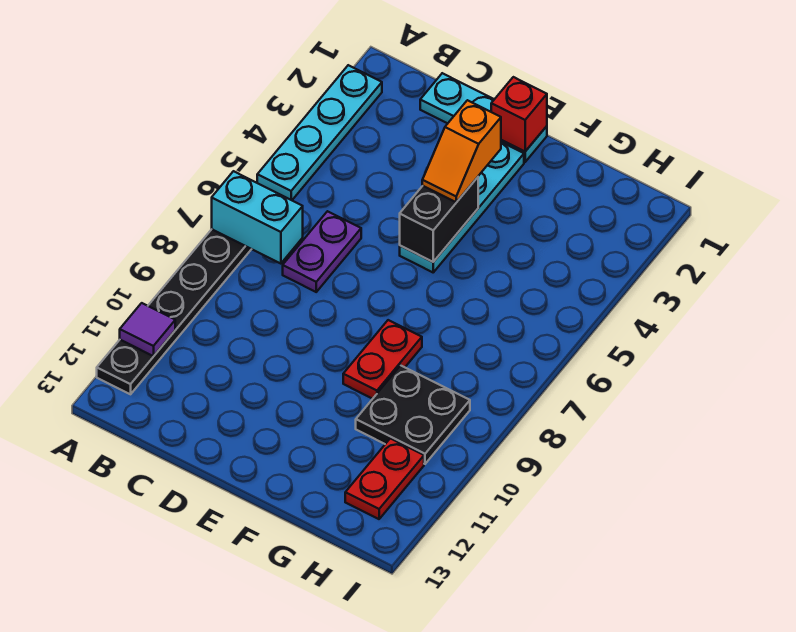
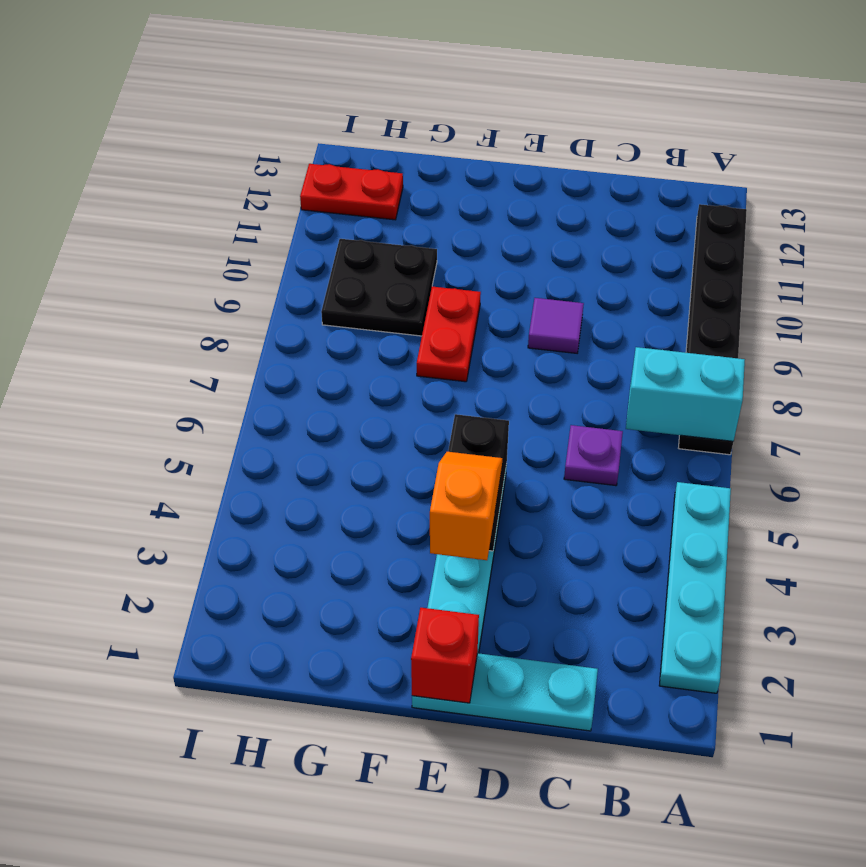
purple 1x1 tile [120,303,175,356] -> purple 1x1 tile moved to [528,298,584,353]
purple 1x2 plate [283,211,361,292] -> purple 1x1 plate [564,425,623,486]
red 1x2 plate [345,438,424,519] -> red 1x2 plate turned to [300,164,403,220]

